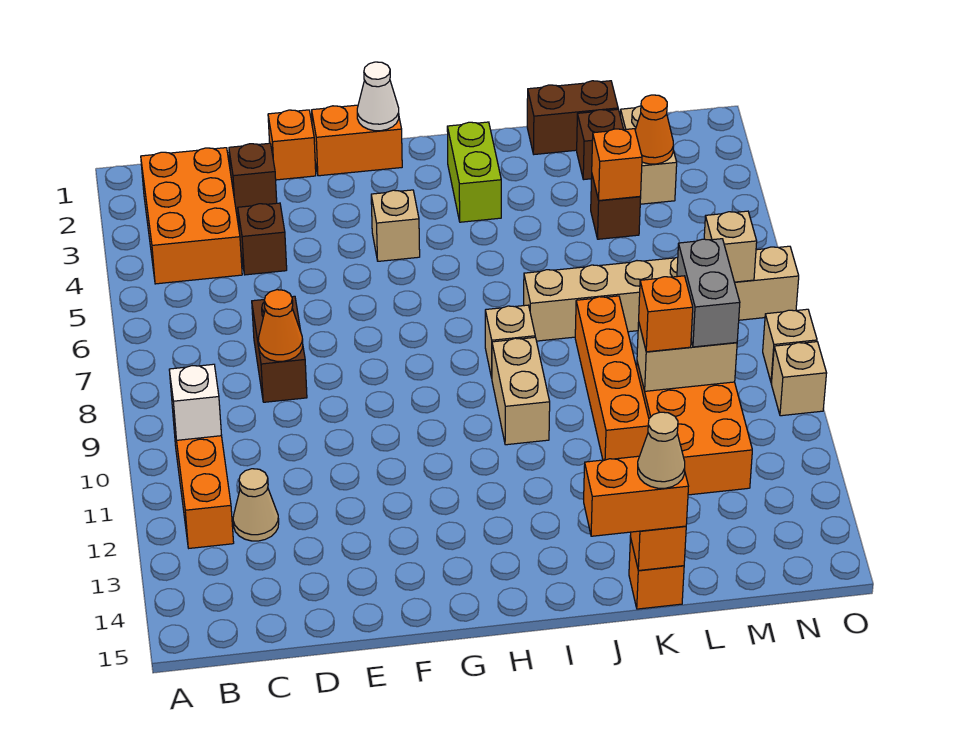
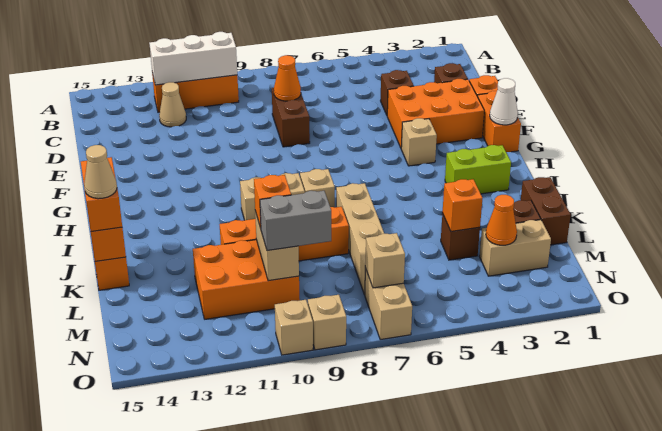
orange 2x3 brick [141,148,242,284] -> orange 2x3 brick moved to [387,79,484,148]
white 1x1 brick [169,364,222,440] -> white 1x3 brick [149,32,237,85]
brown 1x2 brick [252,296,307,402] -> brown 1x2 brick turned to [272,88,310,147]

